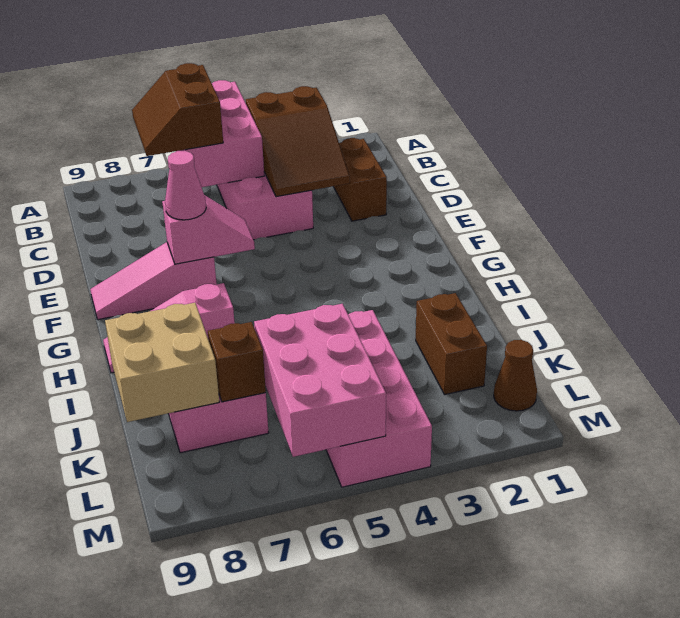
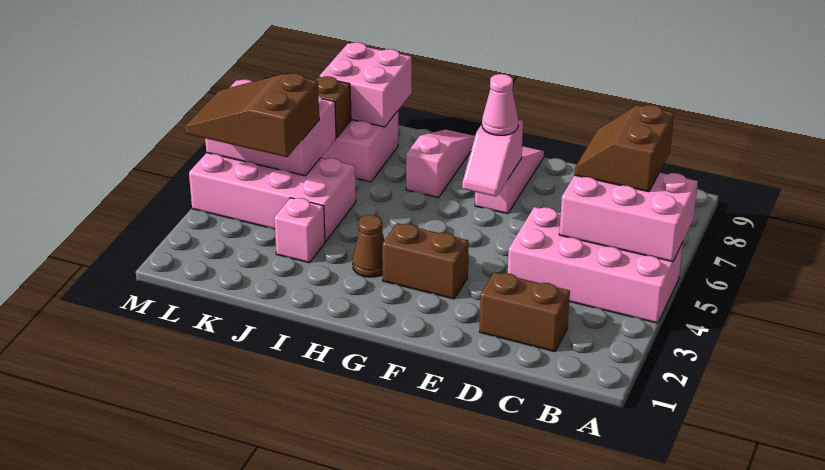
brown 2x3 slope [246,86,350,197] -> brown 2x3 slope moved to [185,73,319,157]
brown 2x2 slope [132,63,223,156] -> brown 2x2 slope turned to [574,105,674,192]
brown 1x2 brick [416,293,487,395] -> brown 1x2 brick moved to [382,223,469,299]
none -> pink 1x1 brick [274,198,325,263]
tan 2x2 brick [105,303,219,422] -> pink 2x2 brick [319,42,412,127]
brown 1x1 cone [494,340,537,411] -> brown 1x1 cone moved to [353,215,384,277]

